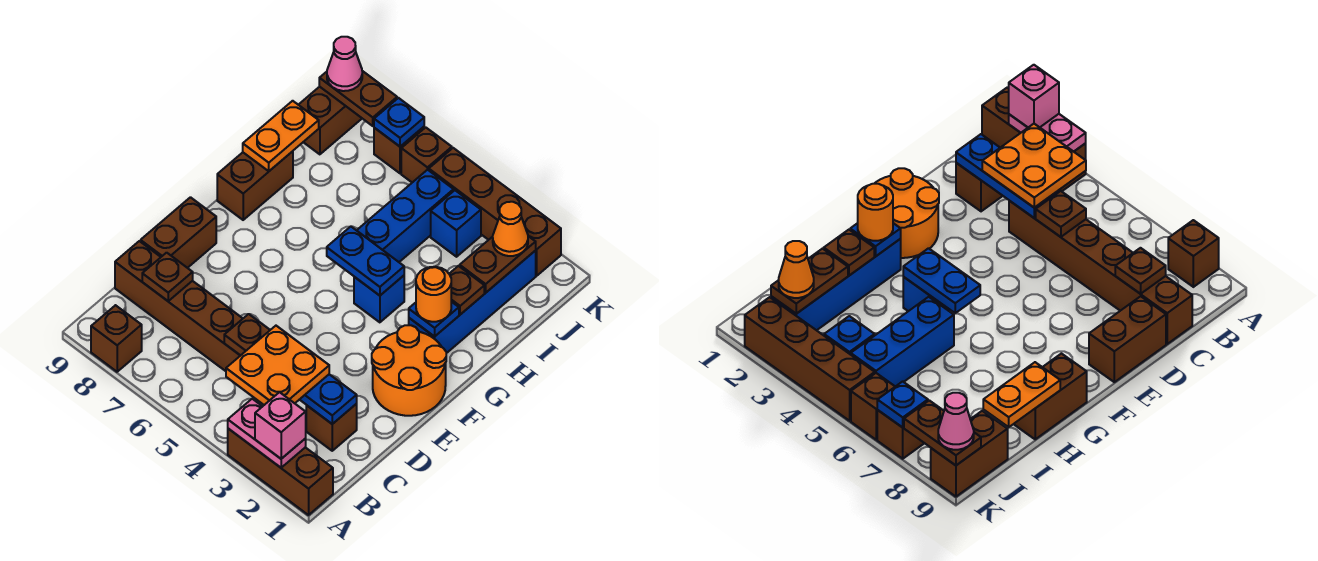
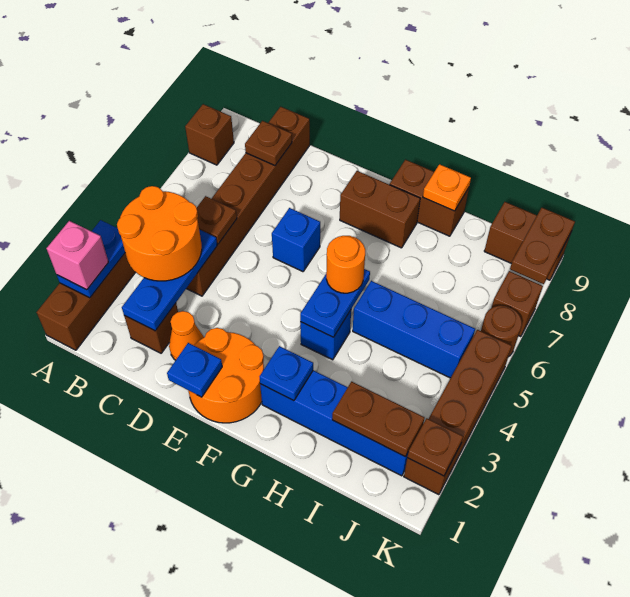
pink 1x2 plate [228,399,306,468] -> blue 1x2 plate [57,220,125,298]
orange 2x2 plate [226,326,329,405] -> orange 2x2 round brick [117,186,202,281]
brown 1x2 brick [141,197,216,268] -> brown 1x2 brick moved to [340,171,420,248]
orange 1x1 round brick [416,267,451,322] -> orange 1x1 round brick moved to [326,236,365,293]
brown 1x1 plate [449,266,484,315] -> brown 1x1 plate moved to [407,418,463,476]
orange 1x2 plate [243,101,319,171] -> orange 1x1 plate [423,164,471,211]
orange 1x1 cone [493,202,528,256] -> orange 1x1 cone moved to [169,311,204,360]
blue 1x1 brick [431,190,481,257] -> blue 1x1 brick moved to [272,208,320,272]
brown 1x1 brick [401,127,452,182] -> brown 1x1 round brick [481,306,522,357]
blue 1x1 plate [374,98,424,147] -> blue 1x1 plate moved to [167,343,222,397]
pink 1x1 cone [327,37,362,91] -> none

